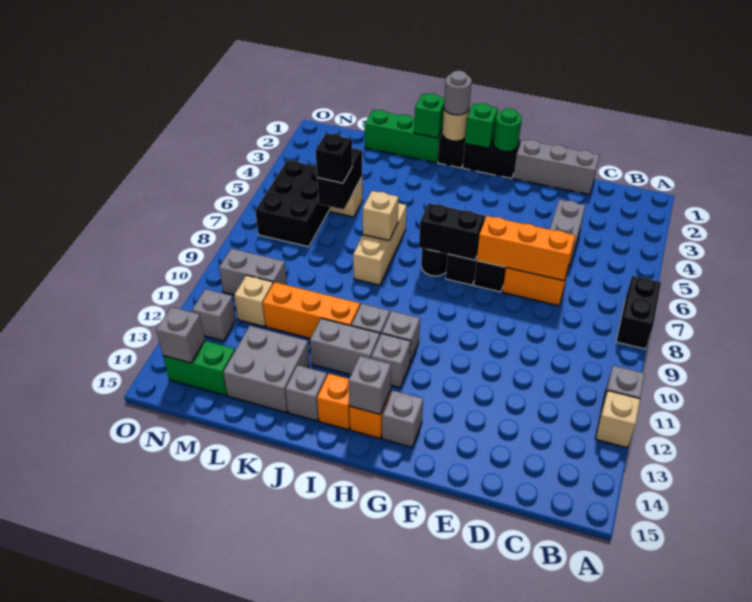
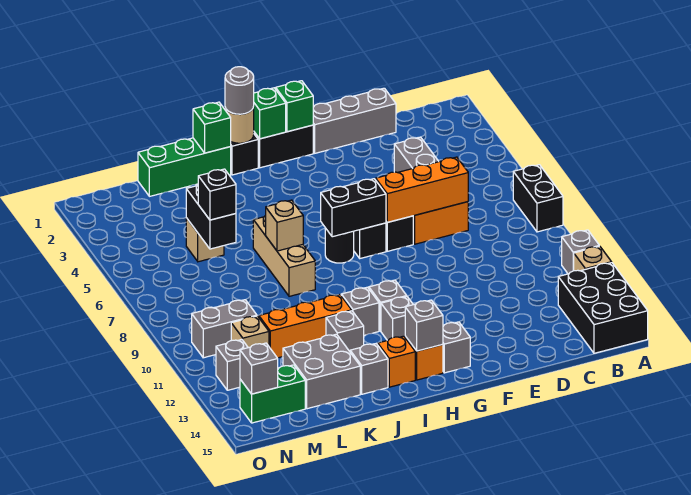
green 1x1 round brick [493,108,522,151] -> green 1x1 brick [276,81,313,132]
grey 1x2 brick [310,318,380,375] -> grey 1x1 brick [326,311,364,351]
black 2x3 brick [255,160,330,247] -> black 2x3 brick moved to [558,263,648,353]

